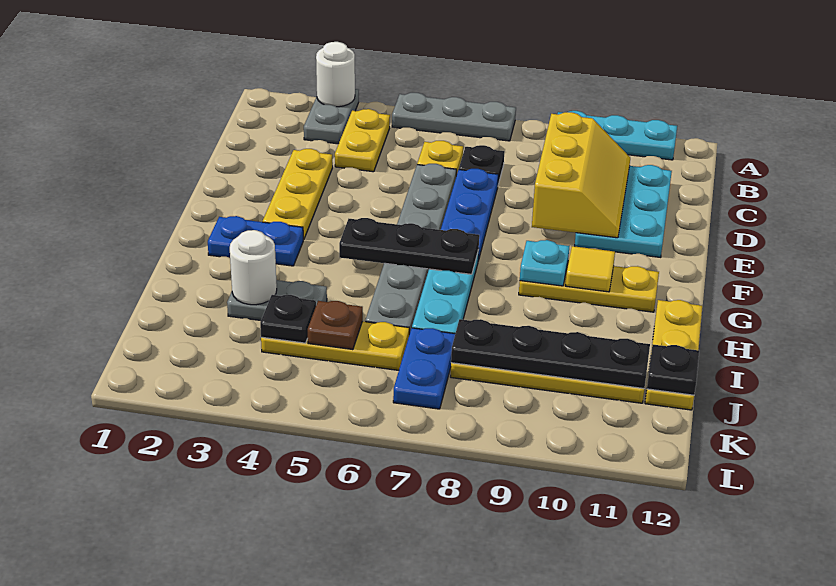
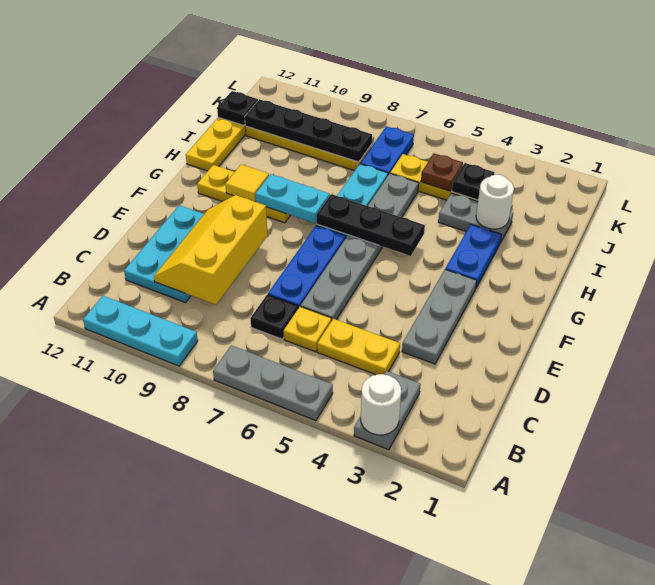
yellow 1x2 plate [335,109,390,172] -> yellow 1x2 plate turned to [317,319,400,375]
yellow 1x3 plate [263,149,333,240] -> grey 1x3 plate [402,270,477,364]
blue 1x2 plate [208,216,303,266] -> blue 1x2 plate turned to [445,225,502,288]
cyan 1x1 plate [520,240,569,286] -> cyan 1x2 plate [255,174,330,223]

